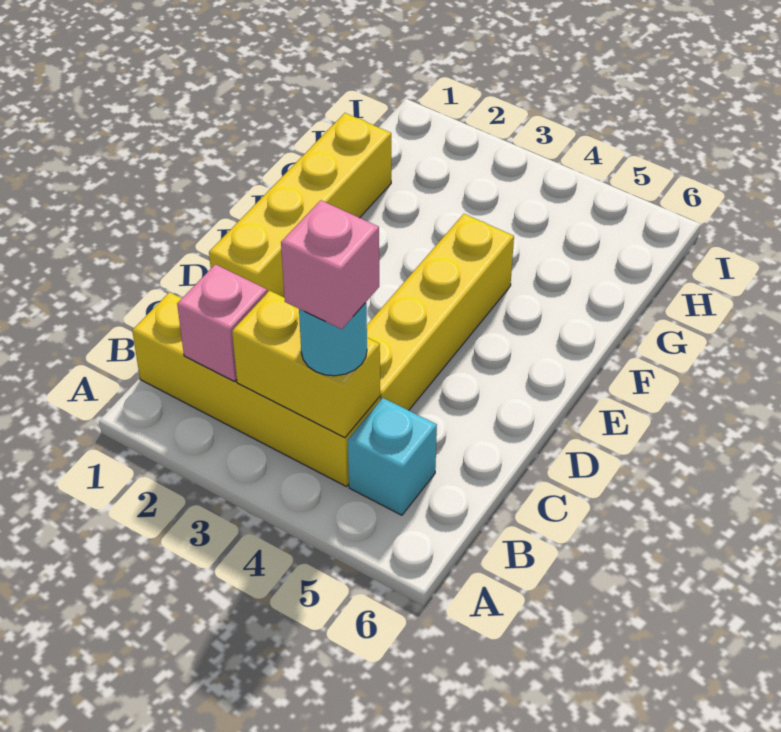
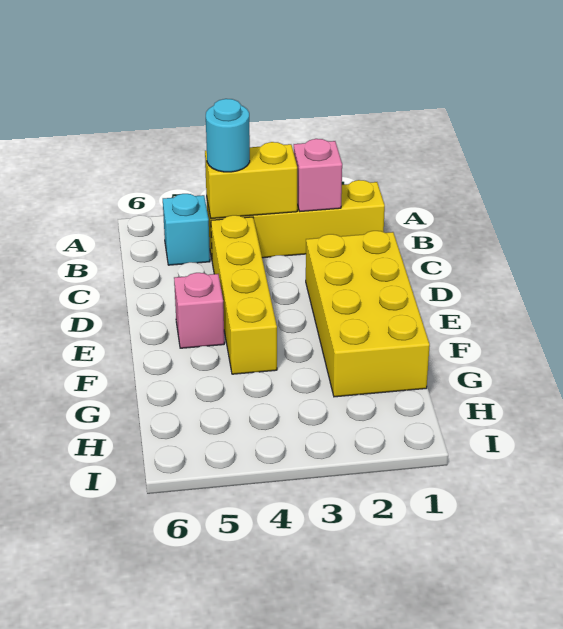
pink 1x1 brick [281,200,379,329] -> pink 1x1 brick moved to [174,273,224,348]
yellow 1x4 brick [209,113,391,297] -> yellow 2x4 brick [306,231,430,397]

